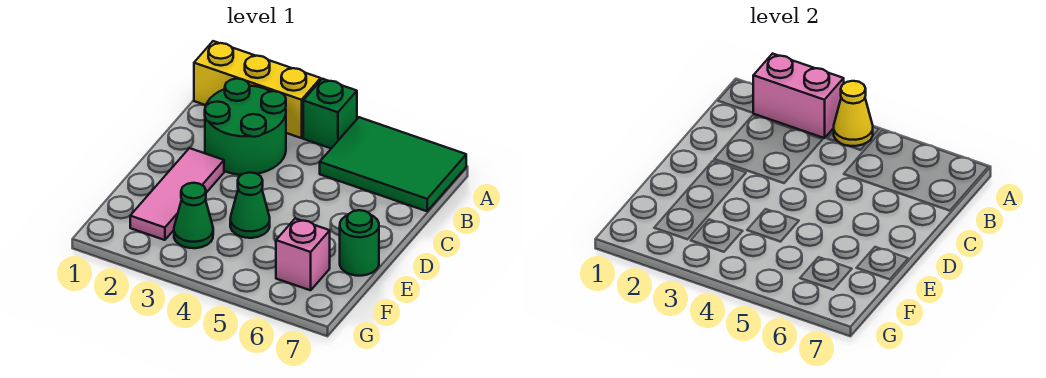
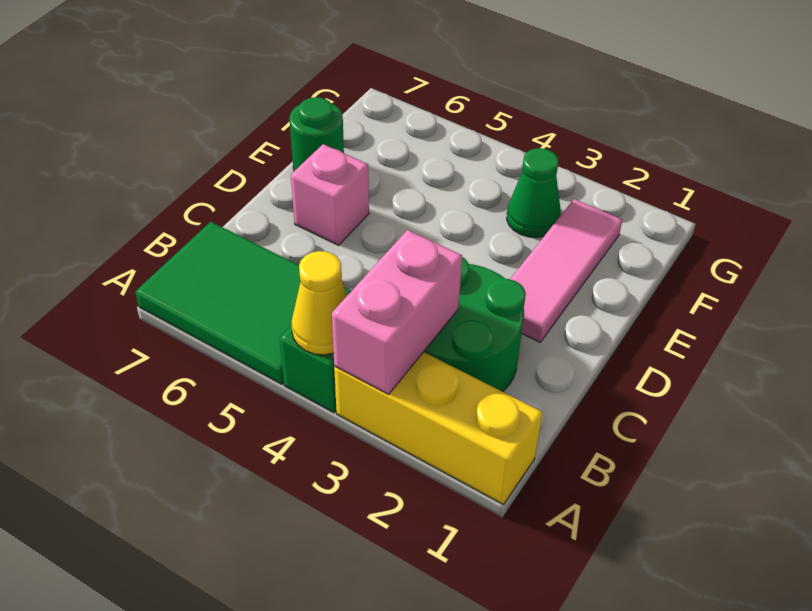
pink 1x2 brick [753,54,844,138] -> pink 1x2 brick turned to [332,230,462,394]
green 1x1 cone [230,172,270,238] -> none
pink 1x1 brick [276,218,330,290] -> pink 1x1 brick moved to [291,144,369,245]

